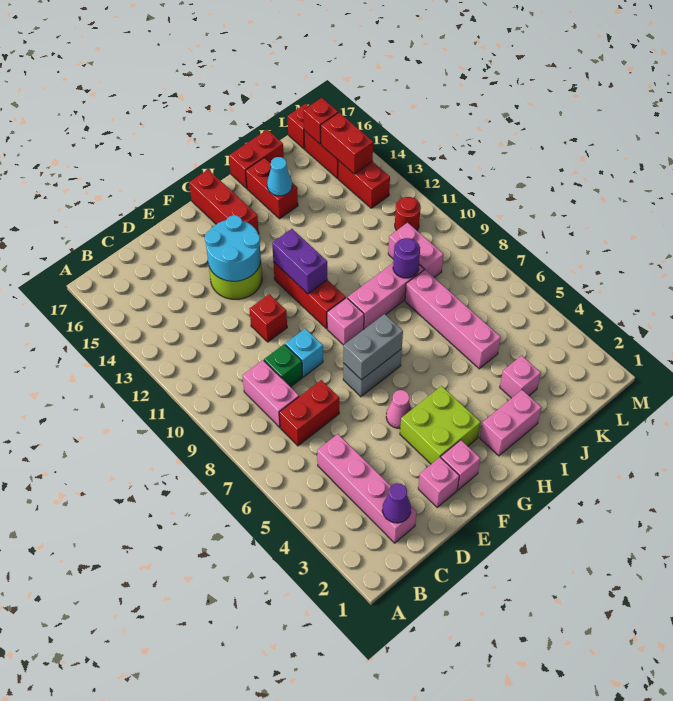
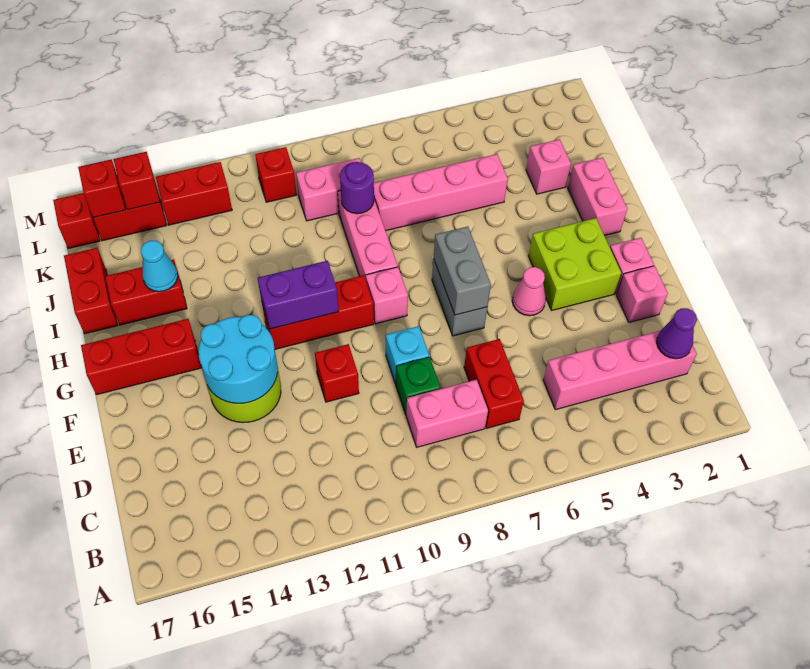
red 1x1 round brick [395,197,421,231] -> red 1x1 brick [255,147,297,202]
red 1x2 brick [321,113,373,174] -> red 1x1 brick [114,152,160,210]

